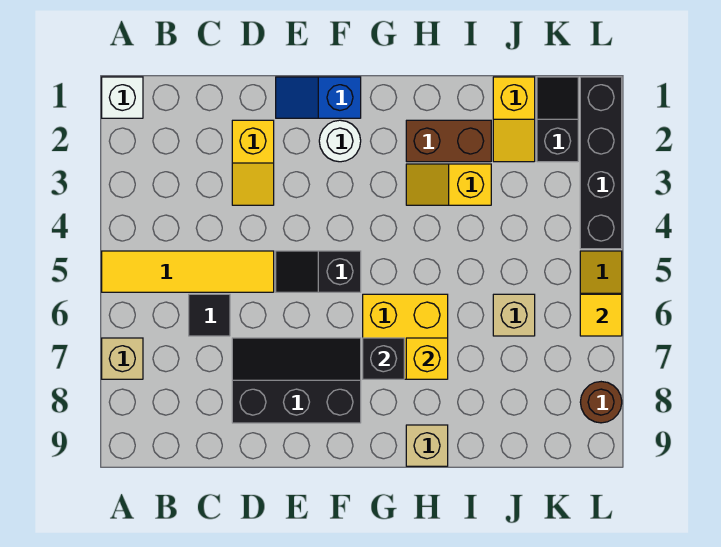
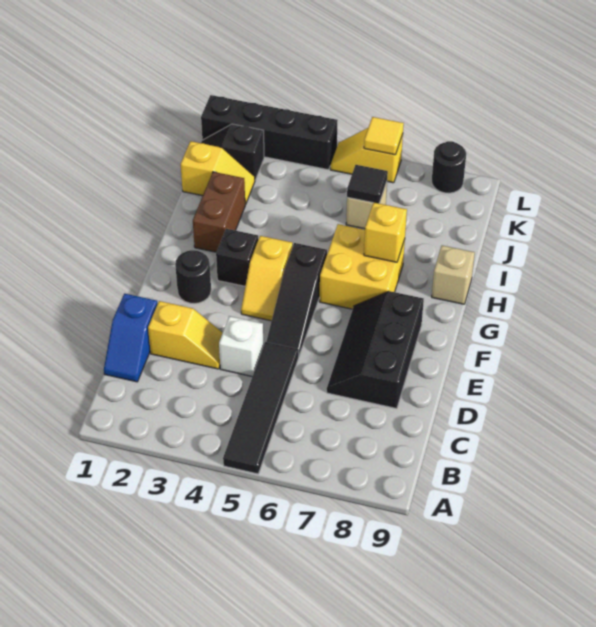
white 1x1 brick [102,77,143,118] -> white 1x1 brick moved to [219,316,263,377]
yellow 1x4 tile [102,251,274,292] -> black 1x4 tile [223,342,299,474]
tan 1x1 brick [102,338,143,379] -> none
black 1x1 tile [189,294,230,336] -> black 1x1 tile moved to [347,165,388,203]
blue 1x2 slope [276,77,361,118] -> blue 1x2 slope moved to [104,294,158,382]
black 1x2 slope [276,251,361,292] -> black 1x3 slope [266,243,327,355]
white 1x1 round brick [319,120,361,162] -> black 1x1 round brick [175,250,211,304]
black 1x1 brick [363,338,404,379] -> black 1x1 brick moved to [216,229,258,286]
yellow 1x2 slope [406,164,491,205] -> yellow 1x2 slope moved to [241,236,293,321]
brown 1x1 round brick [580,382,622,423] -> black 1x1 round brick [432,141,466,193]

